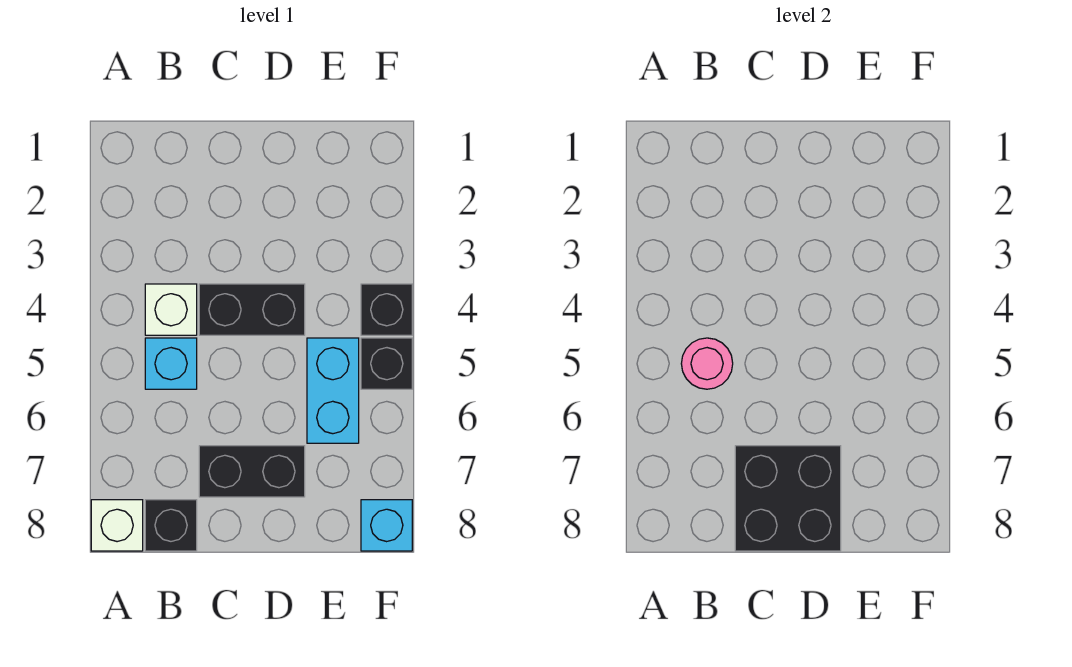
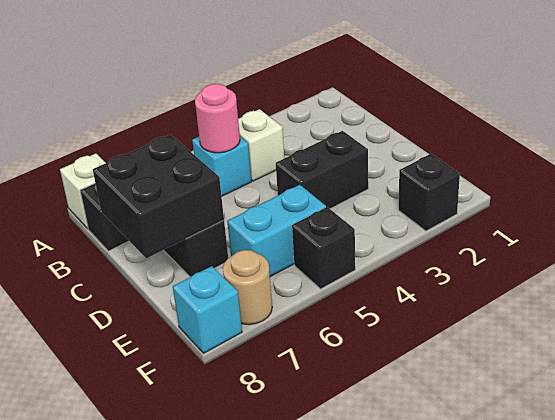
black 1x2 brick [199,284,305,335] -> black 1x2 brick turned to [276,131,368,209]
black 1x1 brick [361,284,412,335] -> black 1x1 brick moved to [398,154,460,231]
none -> tan 1x1 round brick [223,250,272,325]

